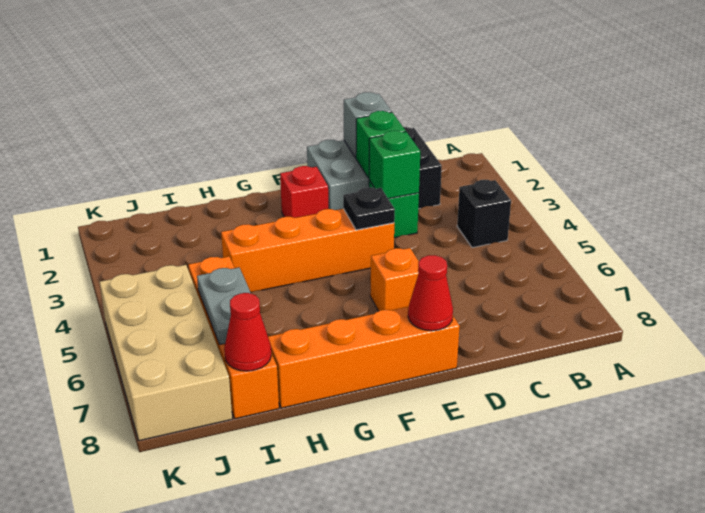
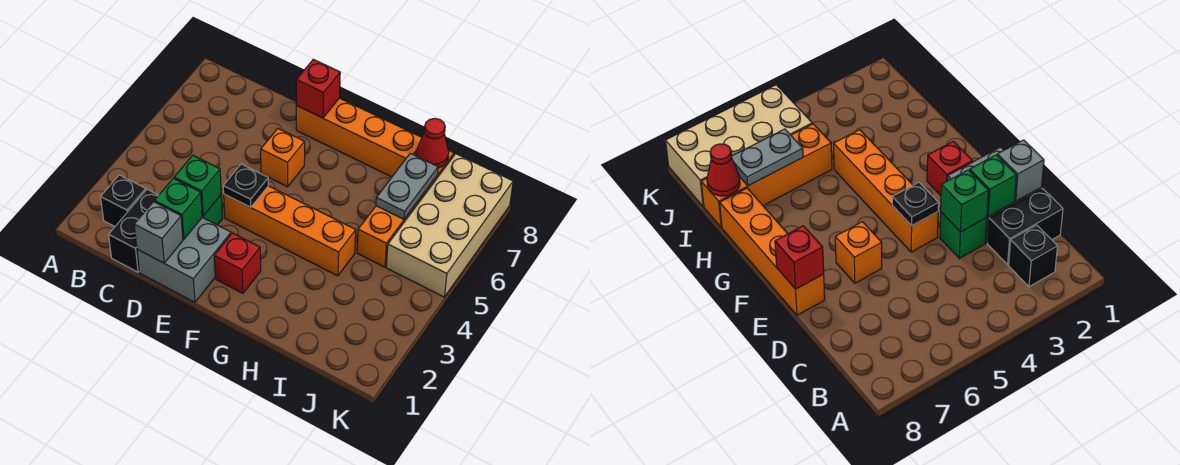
black 1x1 brick [457,180,511,248] -> black 1x1 brick moved to [101,175,146,227]
red 1x1 cone [408,255,453,331] -> red 1x1 brick [296,59,340,118]

